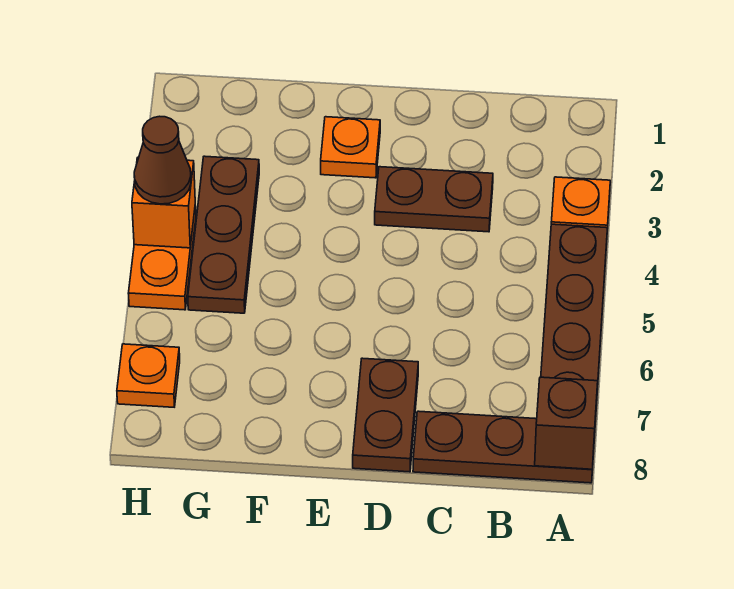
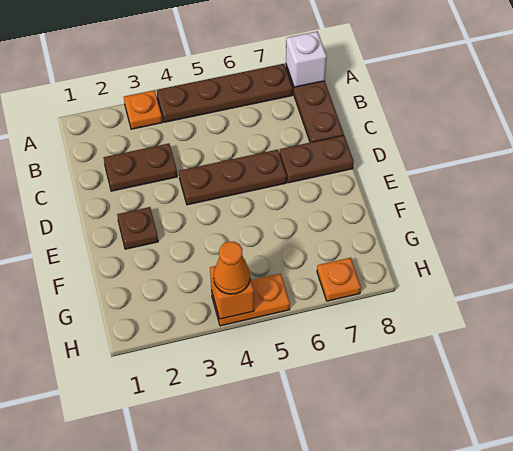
brown 1x1 brick [535,377,598,469] -> white 1x1 brick [286,31,327,87]
brown 1x2 plate [375,167,493,232] -> brown 1x2 plate turned to [104,143,177,191]
orange 1x1 plate [321,117,380,178] -> brown 1x1 plate [117,207,158,249]
brown 1x3 plate [188,156,259,313] -> brown 1x3 plate moved to [179,149,287,205]
brown 1x1 cone [134,116,191,204] -> orange 1x1 cone [214,241,250,294]

